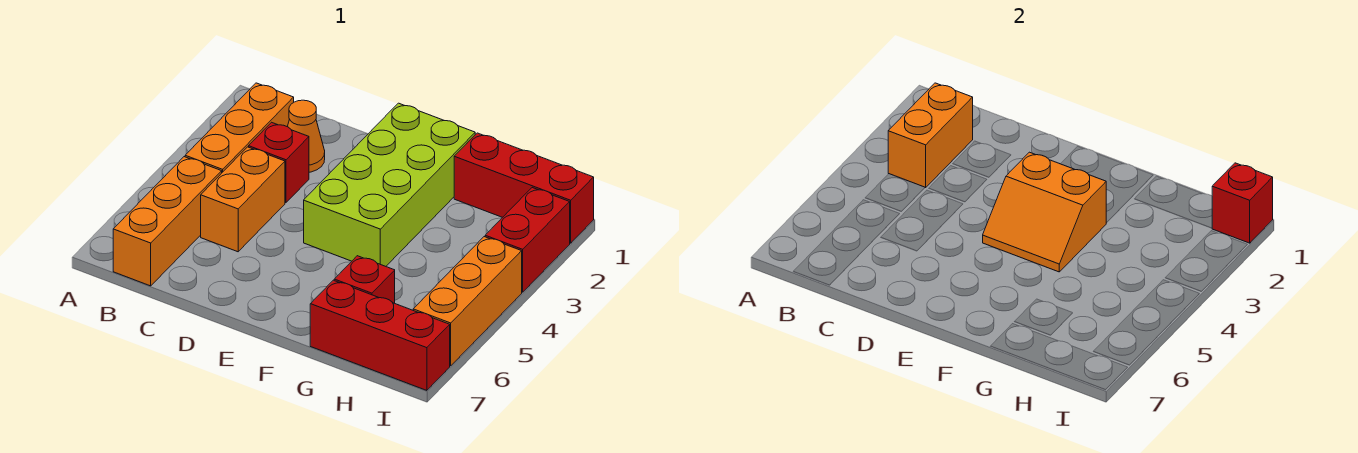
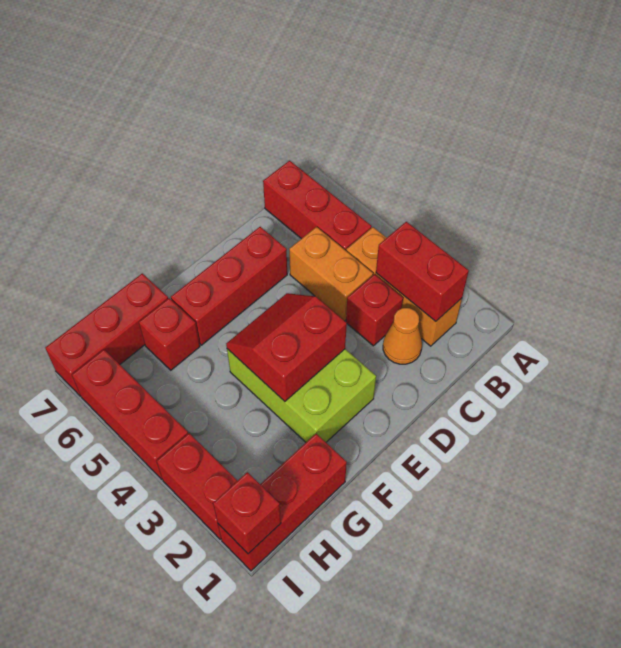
orange 1x2 brick [888,83,973,188] -> red 1x2 brick [376,222,469,321]
orange 1x3 brick [113,157,222,286] -> red 1x3 brick [263,161,372,250]
none -> red 1x3 brick [171,227,287,345]
lime 2x4 brick [304,103,475,266] -> lime 2x3 brick [227,349,376,442]
orange 2x2 slope [983,152,1106,272] -> red 2x2 slope [226,293,347,401]
orange 1x3 brick [413,237,522,366] -> red 1x3 brick [72,350,188,479]

